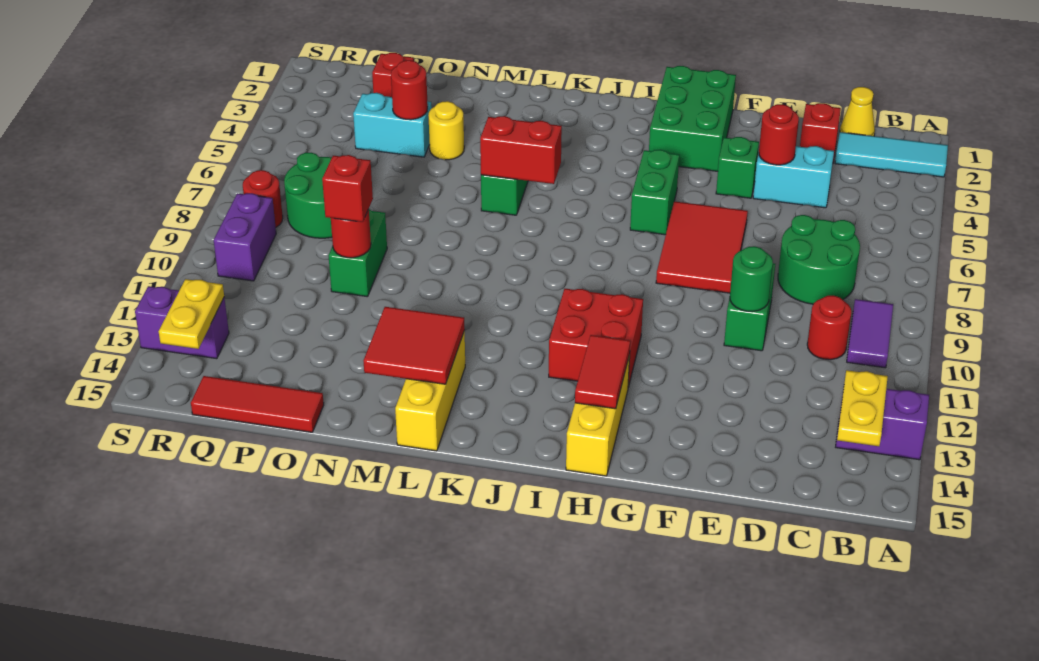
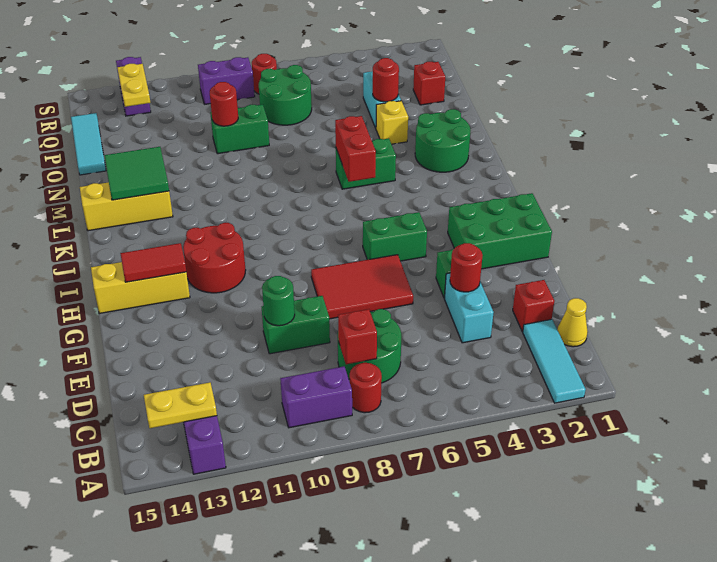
purple 1x2 tile [847,299,893,368] -> purple 1x2 brick [280,366,352,428]
red 1x1 round brick [807,296,851,360] -> red 1x1 round brick moved to [350,363,382,413]
red 2x2 brick [549,289,643,387] -> red 2x2 round brick [183,223,246,293]
none -> green 2x2 round brick [415,109,471,172]
red 2x2 tile [364,307,465,384] -> green 2x2 tile [104,147,169,200]
yellow 1x1 round brick [428,101,464,160] -> yellow 1x1 brick [376,101,408,144]
red 1x1 brick [322,155,373,222] -> red 1x1 brick moved to [338,309,377,364]
red 1x3 tile [191,376,324,432] -> cyan 1x3 tile [71,113,106,175]
yellow 1x2 plate [159,279,224,349] -> yellow 1x2 plate turned to [117,64,150,107]

